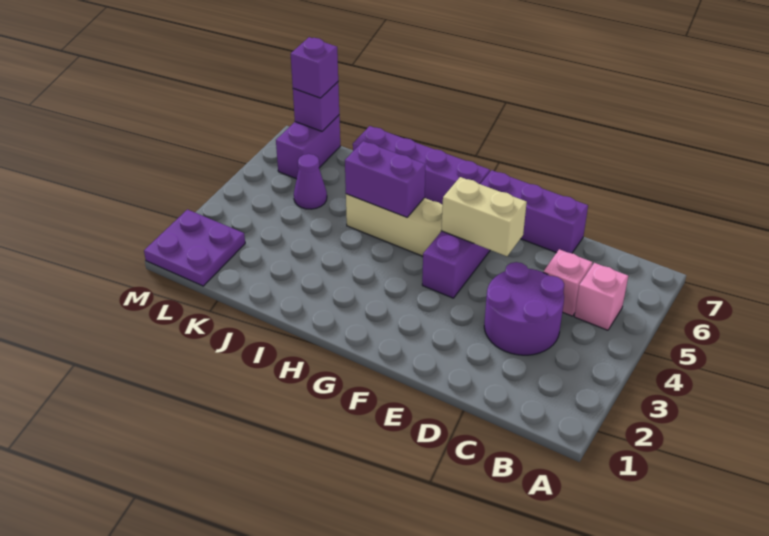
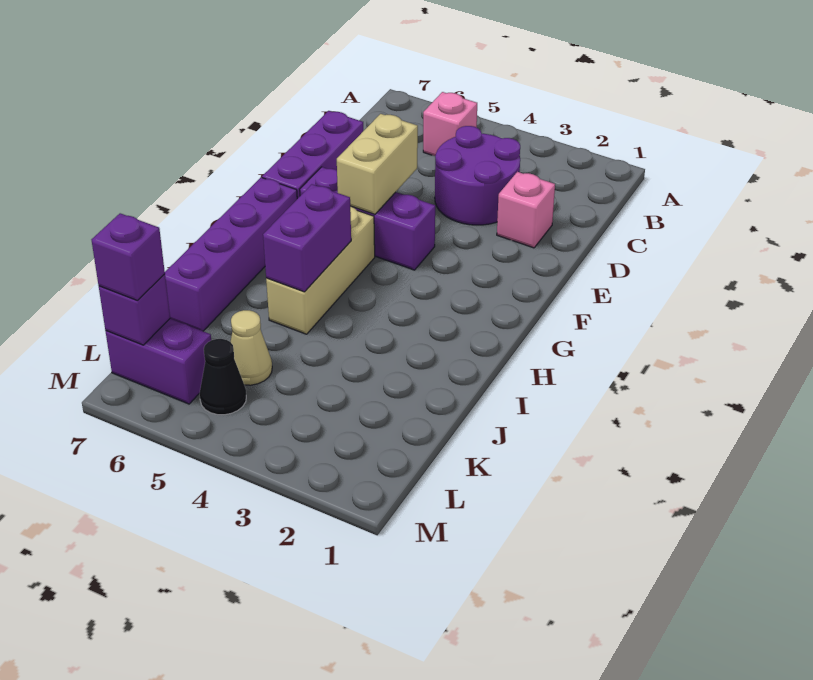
pink 1x1 brick [543,249,592,316] -> pink 1x1 brick moved to [497,172,555,248]
purple 1x1 cone [294,154,327,209] -> tan 1x1 cone [230,310,272,385]
purple 2x2 plate [144,210,245,286] -> none
none -> black 1x1 cone [200,339,246,415]

